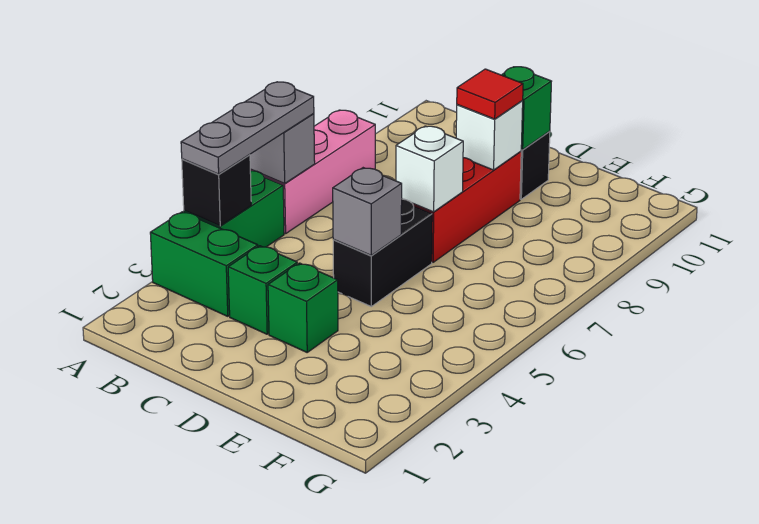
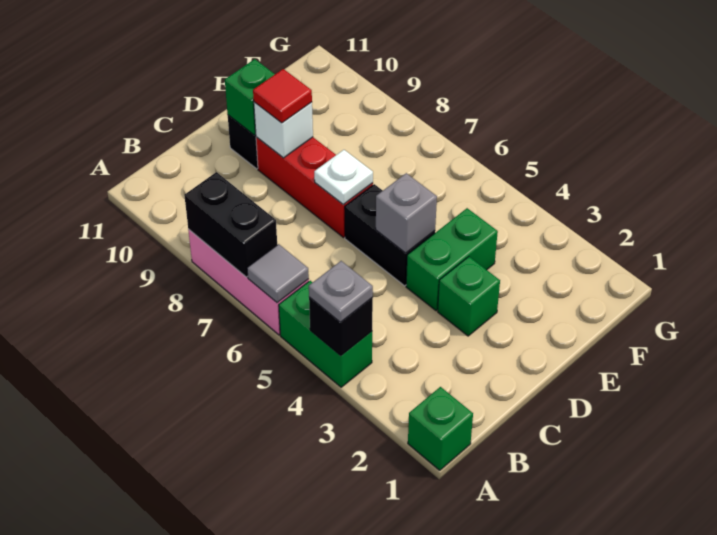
green 1x2 brick [150,212,258,316] -> green 1x2 brick moved to [406,208,498,311]
grey 1x3 plate [181,82,314,174] -> grey 1x1 plate [309,261,373,322]
grey 1x1 brick [250,114,315,183] -> grey 1x1 tile [247,244,309,303]
none -> black 1x2 brick [184,172,277,277]
green 1x1 brick [228,246,297,334] -> green 1x1 brick moved to [408,387,473,470]
white 1x1 brick [396,126,463,212] -> white 1x1 plate [314,150,373,205]

